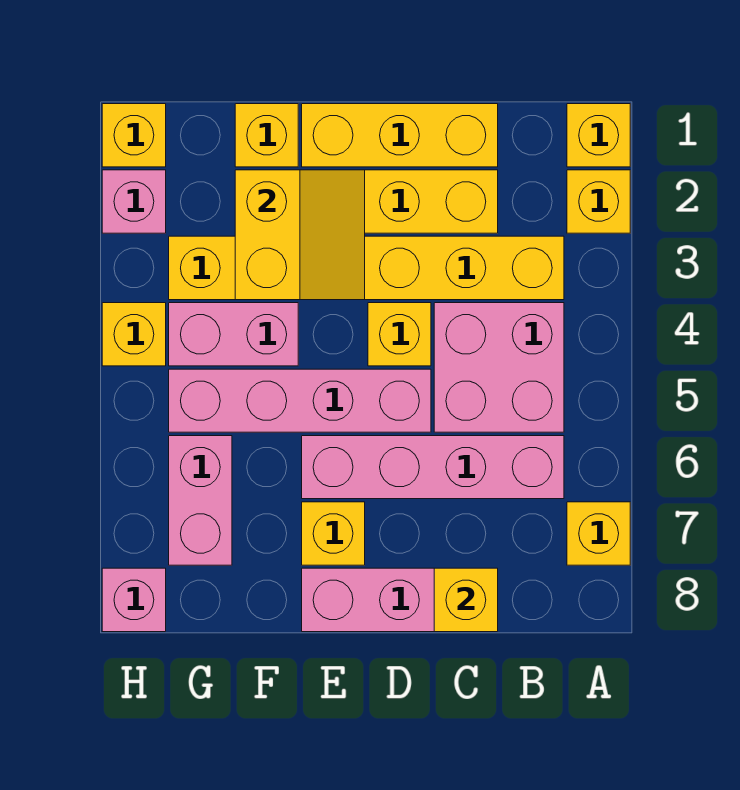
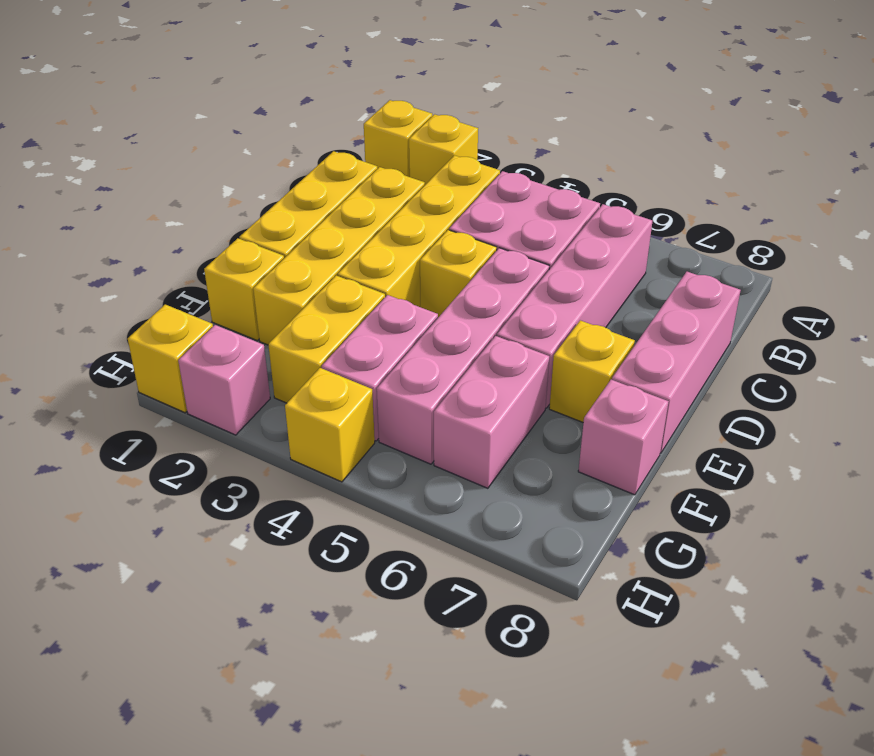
yellow 1x1 brick [567,502,630,565] -> none
yellow 1x1 brick [434,568,498,632] -> none
yellow 2x2 slope [235,170,365,300] -> none
pink 1x2 brick [169,436,232,565] -> pink 1x2 brick turned to [434,336,549,488]
pink 1x1 brick [102,568,166,632] -> pink 1x1 brick moved to [578,380,669,495]

